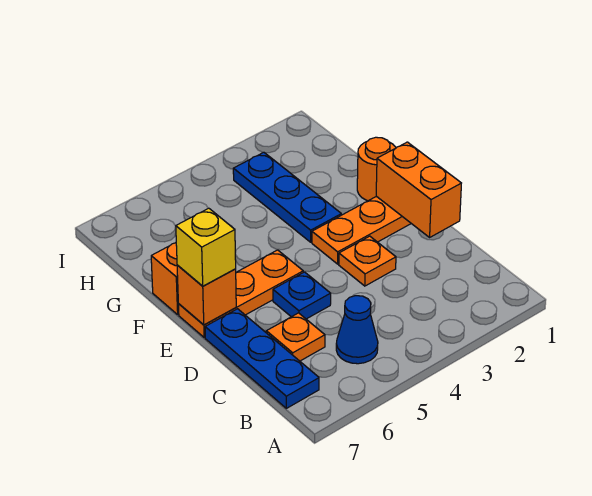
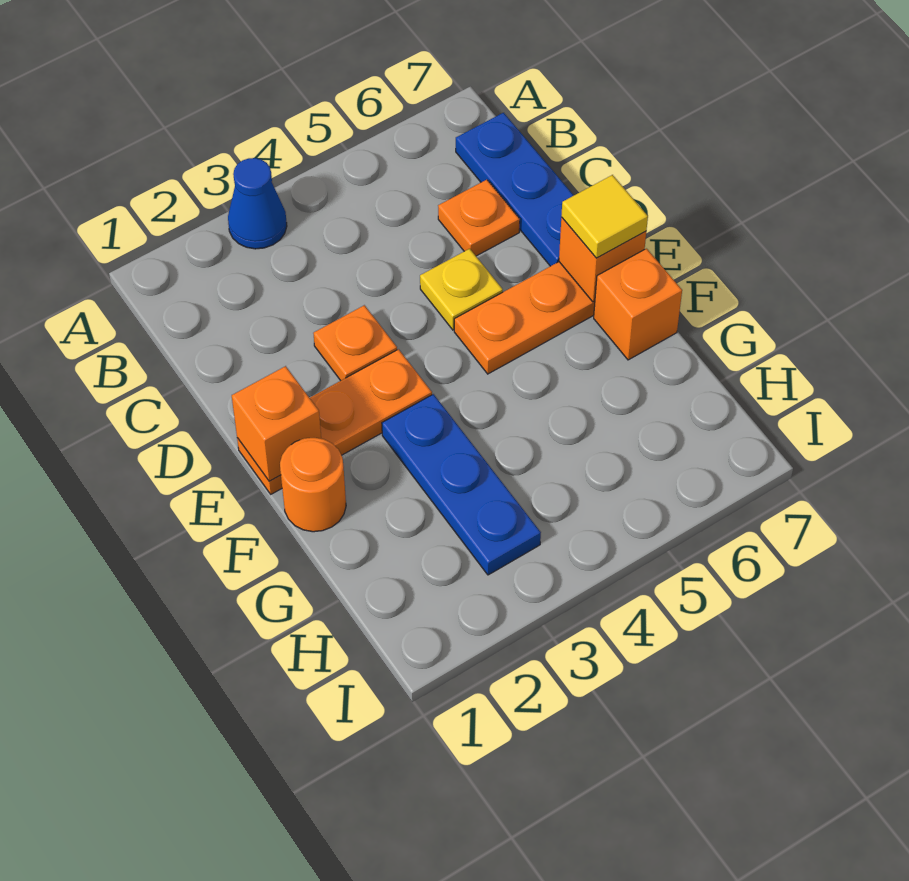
blue 1x1 cone [336,296,378,364] -> blue 1x1 cone moved to [228,158,287,249]
orange 1x2 brick [376,142,461,237] -> orange 1x1 brick [232,366,321,481]
blue 1x1 plate [273,272,331,319] -> yellow 1x1 plate [420,249,503,330]
yellow 1x1 brick [176,208,236,286] -> yellow 1x1 tile [561,175,648,258]

